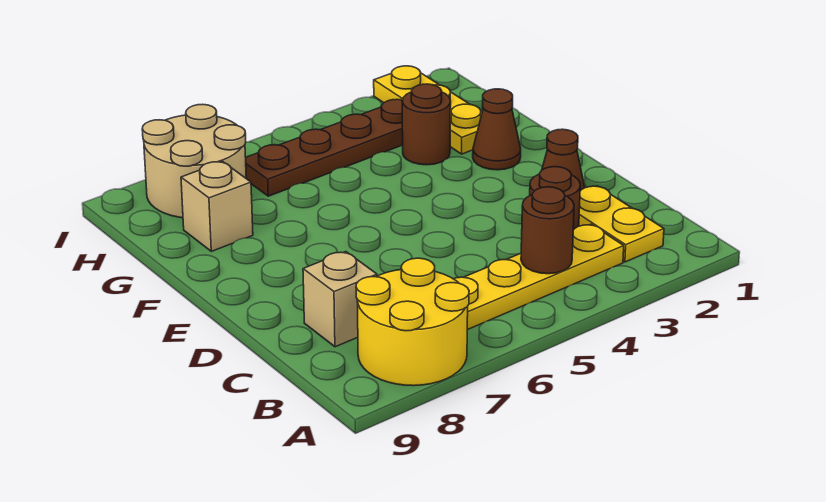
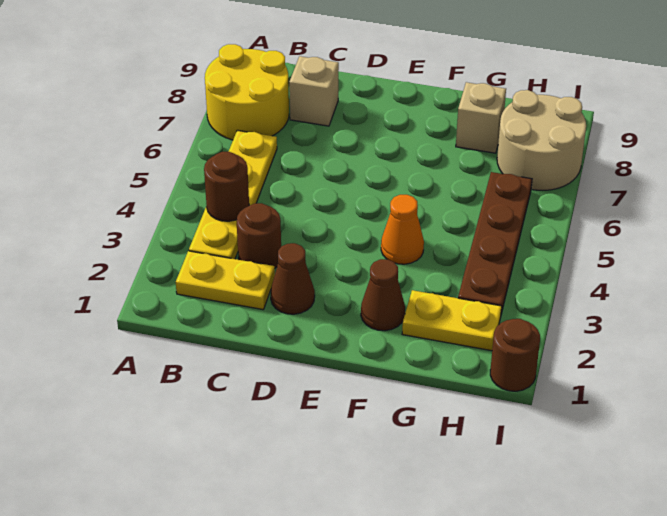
none -> orange 1x1 cone [381,195,424,264]
yellow 1x3 plate [374,66,482,154] -> yellow 1x2 plate [402,290,502,351]
brown 1x1 round brick [402,84,451,165] -> brown 1x1 round brick moved to [490,319,540,391]

